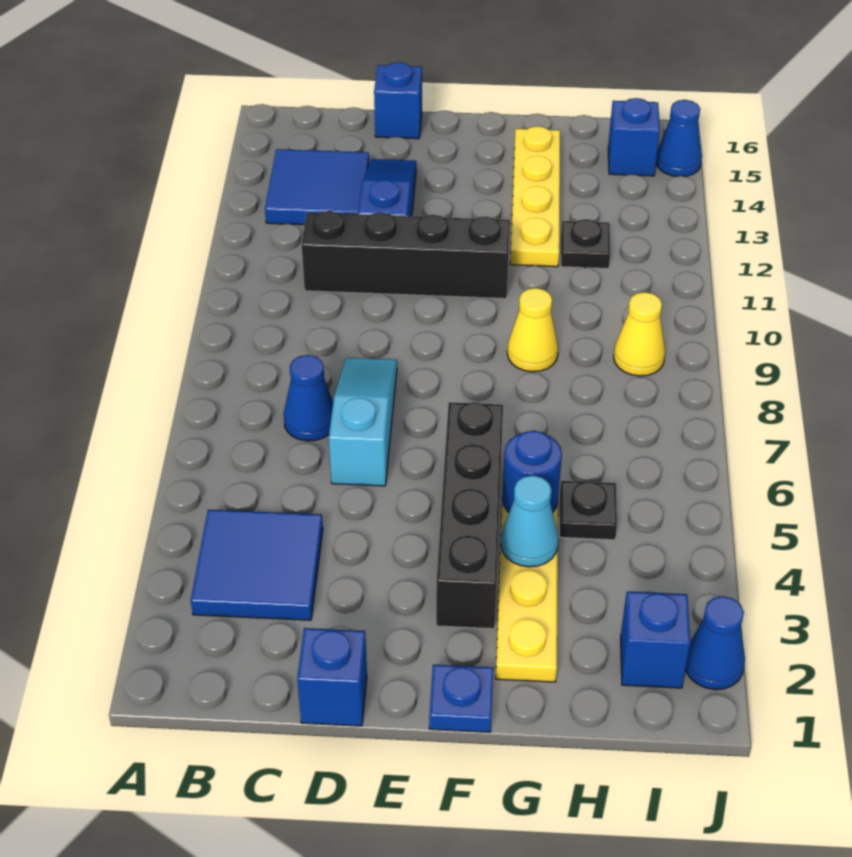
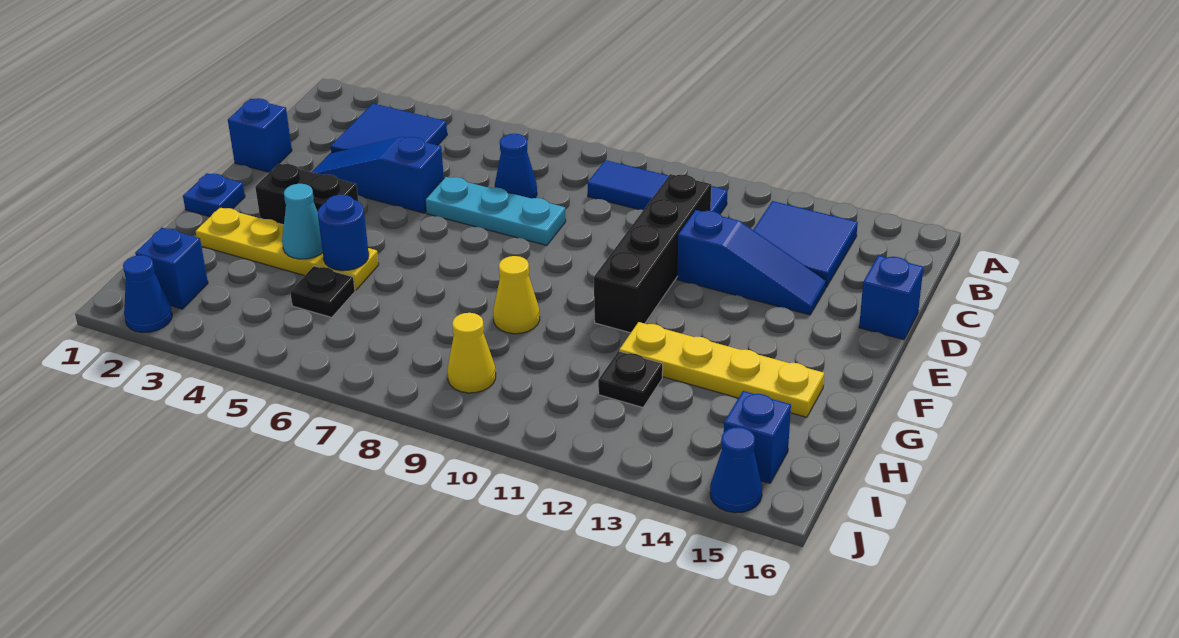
none -> blue 1x3 tile [587,160,727,214]
none -> blue 1x3 slope [312,137,444,213]
cyan 1x3 slope [329,358,397,486] -> cyan 1x3 plate [425,177,566,245]
black 1x4 brick [436,402,503,629] -> black 1x2 brick [255,164,358,225]

